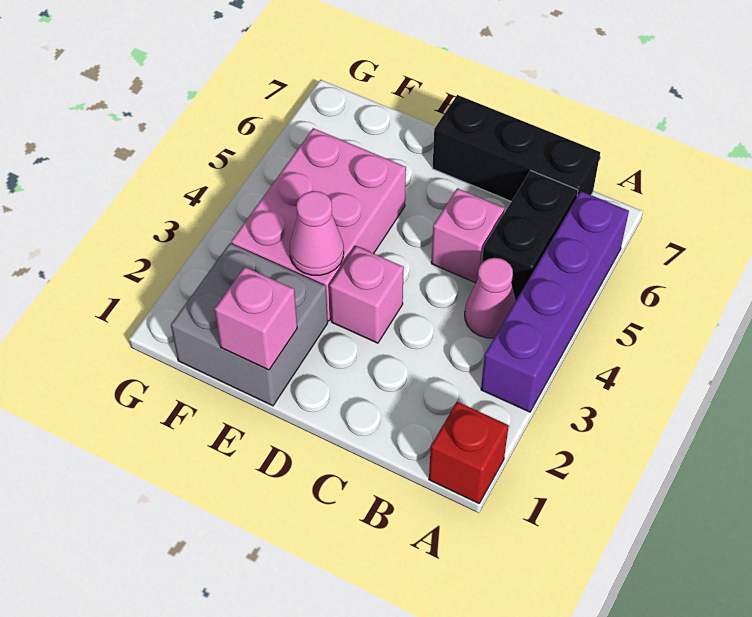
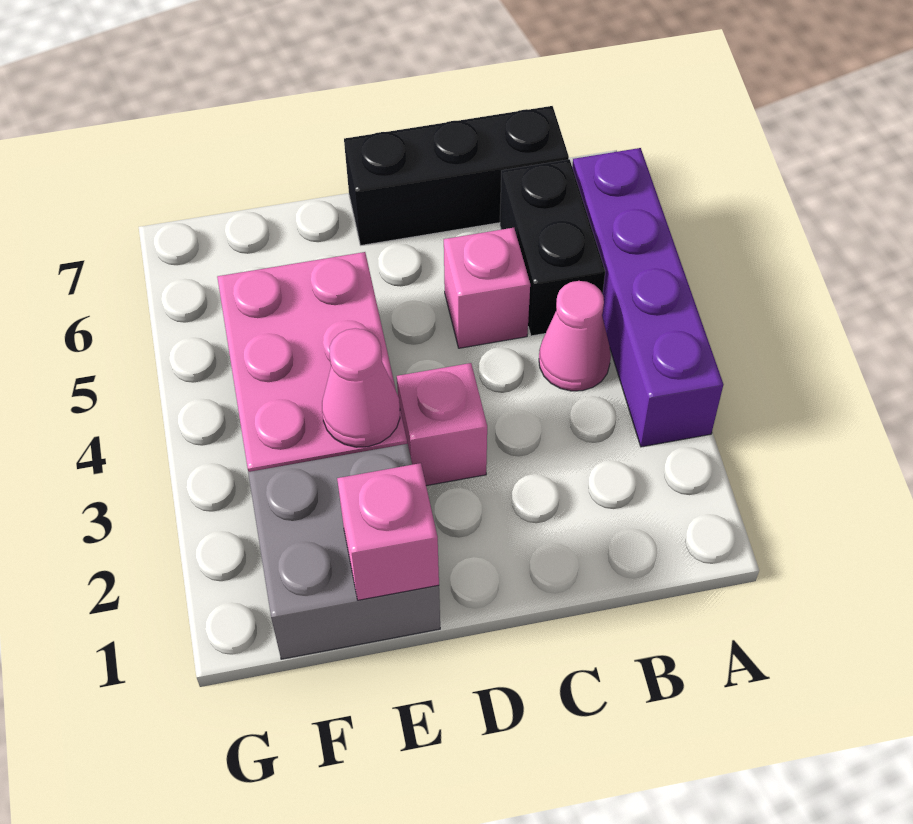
red 1x1 brick [429,402,509,503] -> none

